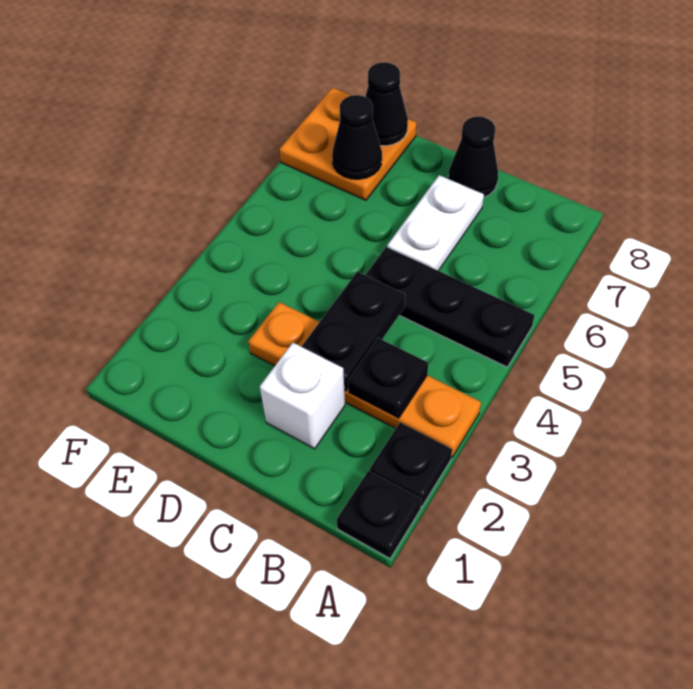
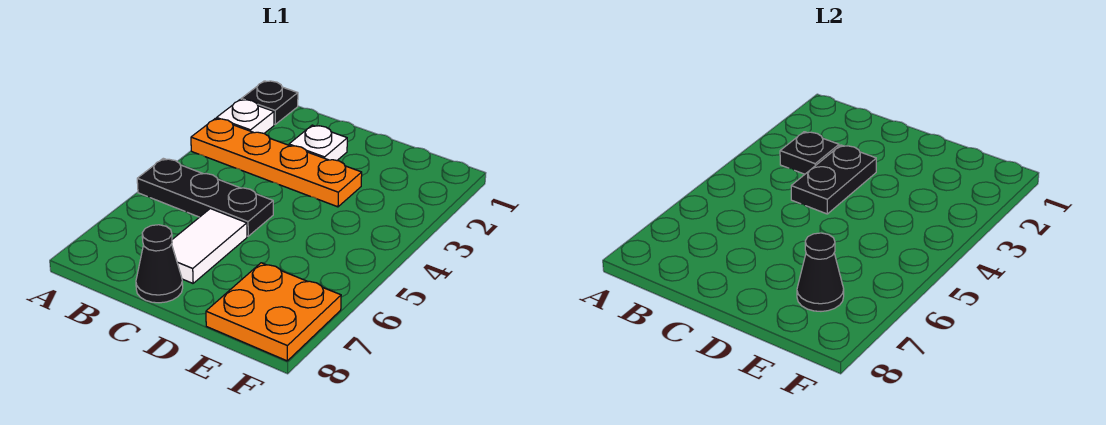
black 1x1 plate [370,422,452,507] -> white 1x1 plate [217,99,274,133]
white 1x1 brick [260,343,345,449] -> white 1x1 plate [289,125,347,160]
white 1x2 plate [387,175,484,271] -> white 1x2 tile [172,209,247,283]
black 1x1 cone [365,62,408,146] -> none

